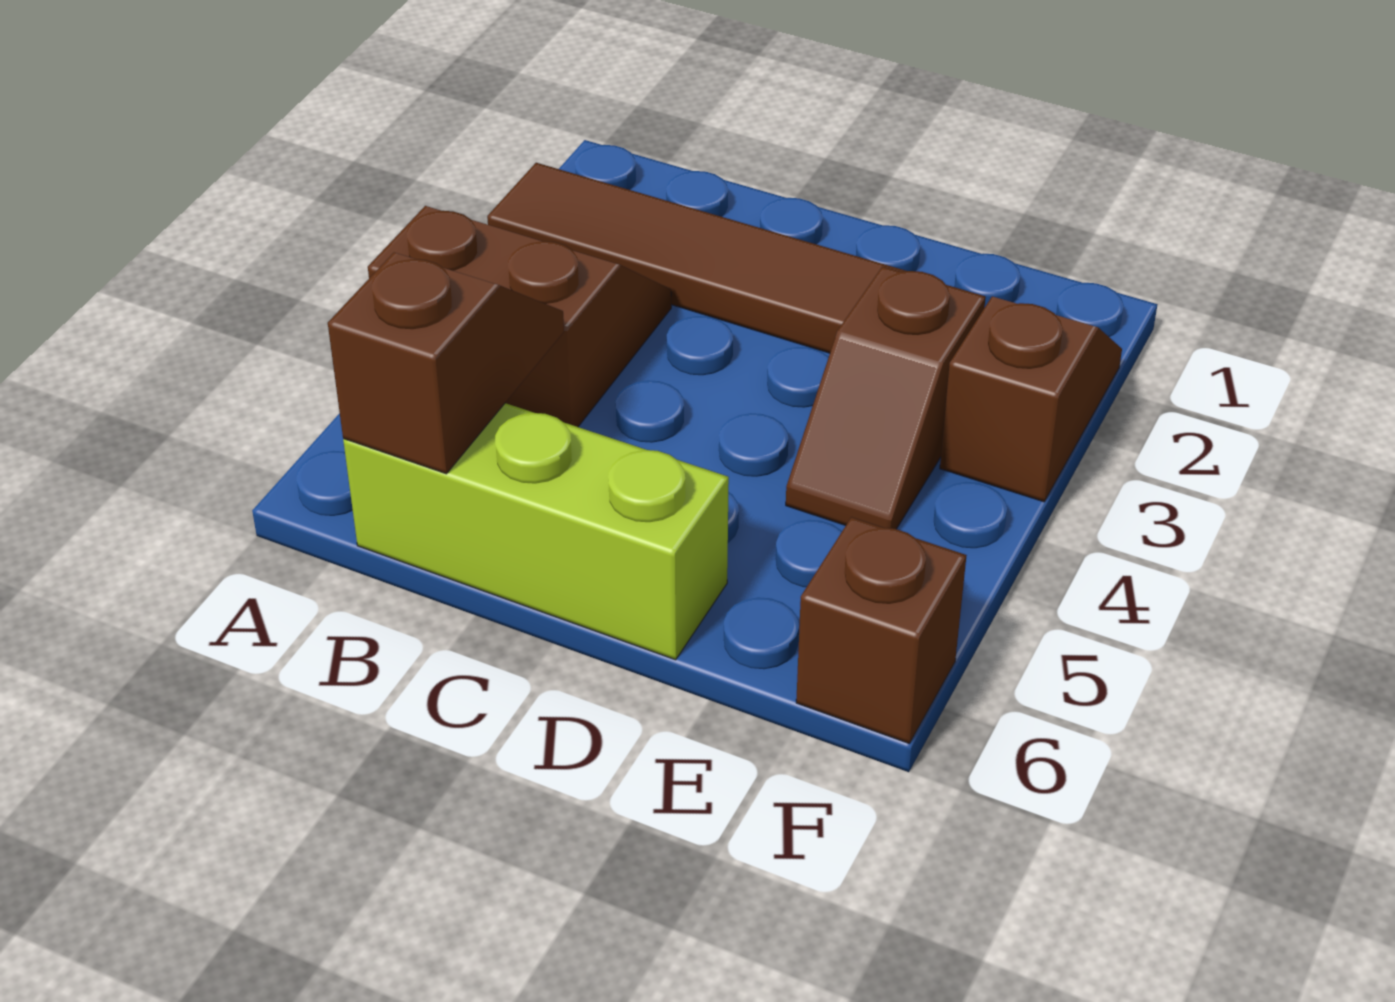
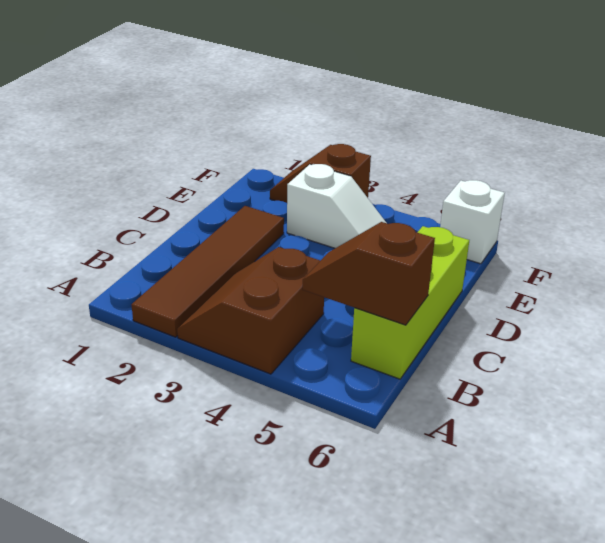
brown 1x2 slope [786,266,986,529] -> white 1x2 slope [287,164,386,248]
brown 1x1 brick [796,517,967,743] -> white 1x1 brick [440,180,505,264]

